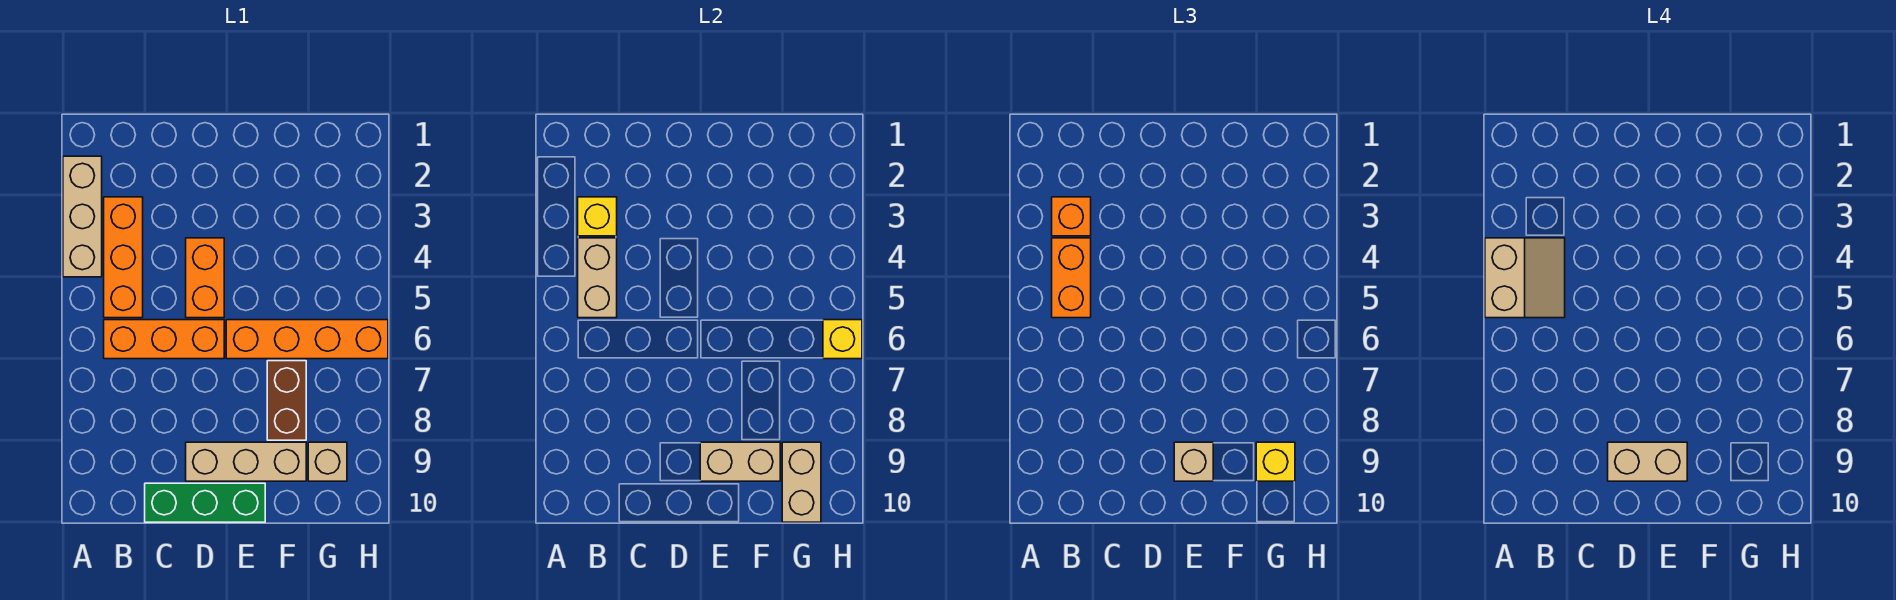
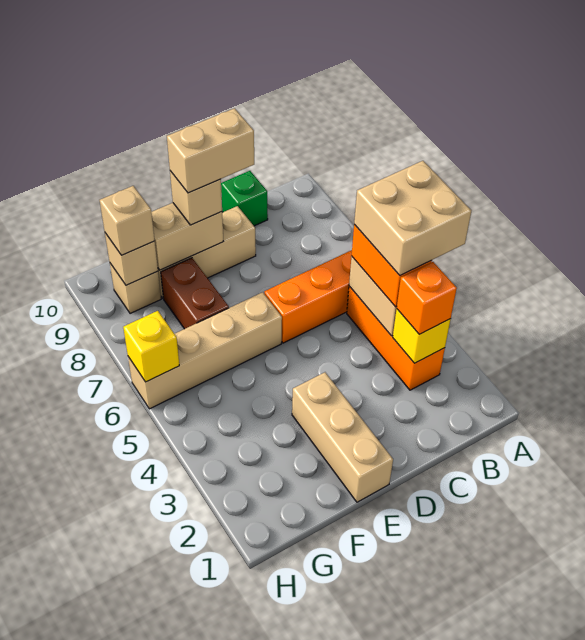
tan 1x3 brick [63,156,102,277] -> tan 1x3 brick moved to [292,372,393,502]
tan 2x2 slope [1485,238,1565,318] -> tan 2x2 brick [354,161,471,275]
green 1x3 brick [145,483,265,522] -> green 1x1 brick [221,171,268,226]
orange 1x2 brick [186,238,224,318] -> none
orange 1x4 brick [226,320,388,359] -> tan 1x4 brick [128,292,282,409]
tan 1x2 brick [782,442,821,522] -> tan 1x1 brick [105,233,158,285]
yellow 1x1 brick [1256,442,1295,481] -> tan 1x1 brick [100,186,155,255]

